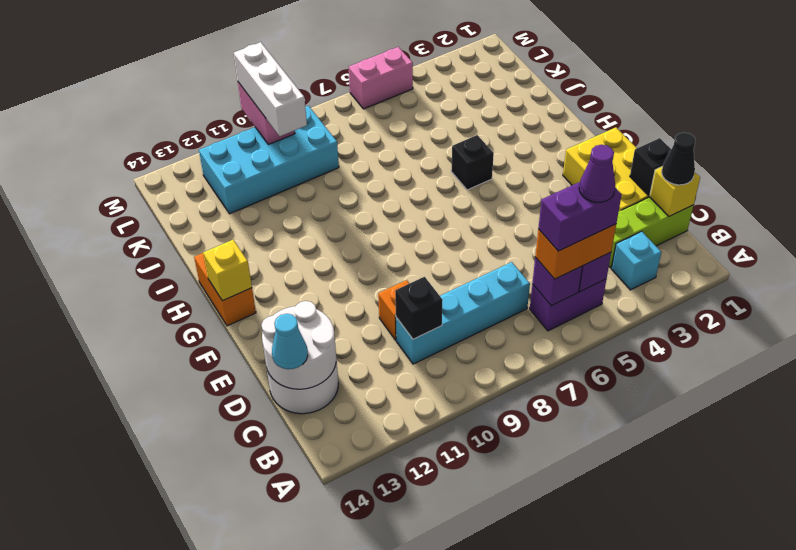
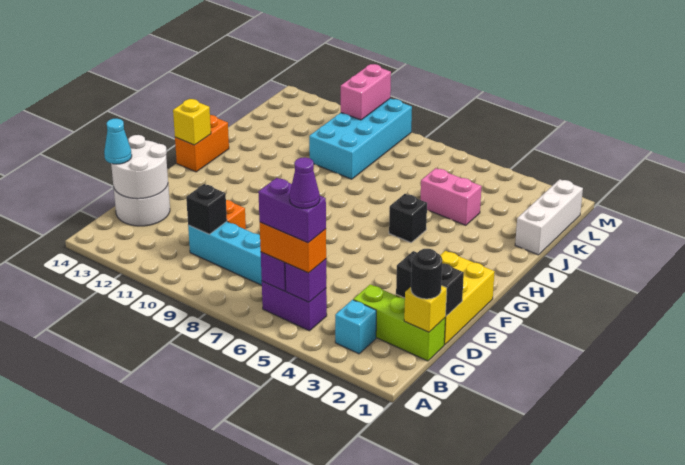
black 1x1 cone [662,132,695,185] -> black 1x1 round brick [411,249,442,299]
black 1x1 brick [630,138,671,196] -> black 1x2 brick [396,251,464,316]
cyan 2x4 brick [199,106,339,214] -> cyan 2x4 brick turned to [309,98,412,179]
white 1x3 brick [234,42,307,136] -> white 1x3 brick moved to [515,179,583,255]
pink 1x2 brick [349,47,413,109] -> pink 1x2 brick moved to [421,168,482,225]

